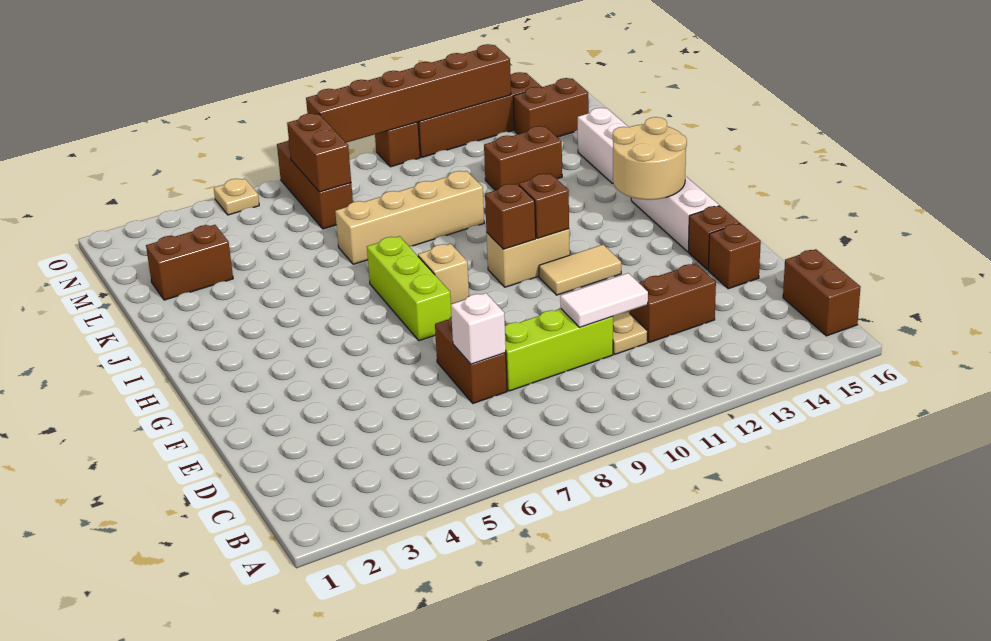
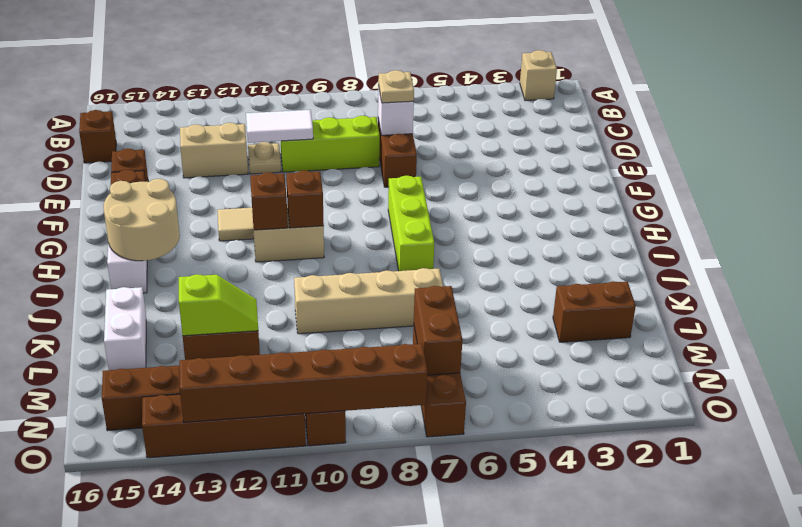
brown 1x2 brick [783,249,860,336] -> brown 1x1 brick [79,110,116,163]
brown 1x2 brick [630,264,716,343] -> tan 1x2 brick [180,123,248,178]
tan 1x1 brick [418,244,469,304] -> tan 1x1 brick moved to [520,50,557,101]
none -> lime 1x2 slope [179,274,258,336]
tan 1x1 plate [214,179,259,215] -> tan 1x1 plate moved to [378,70,414,103]

